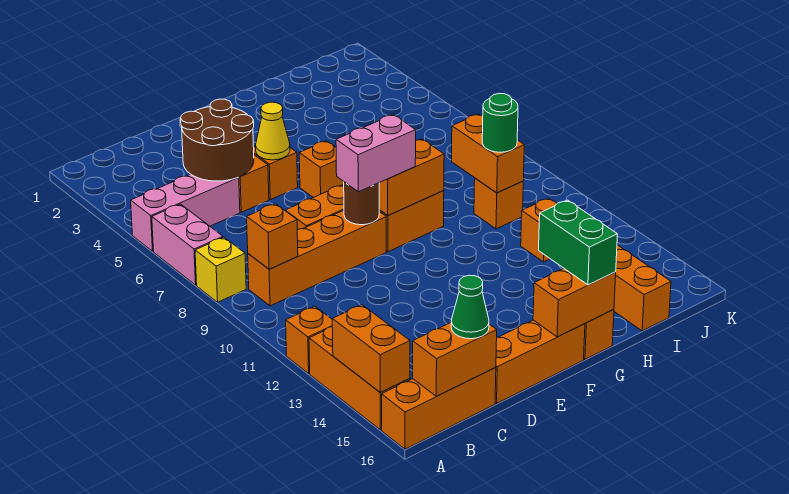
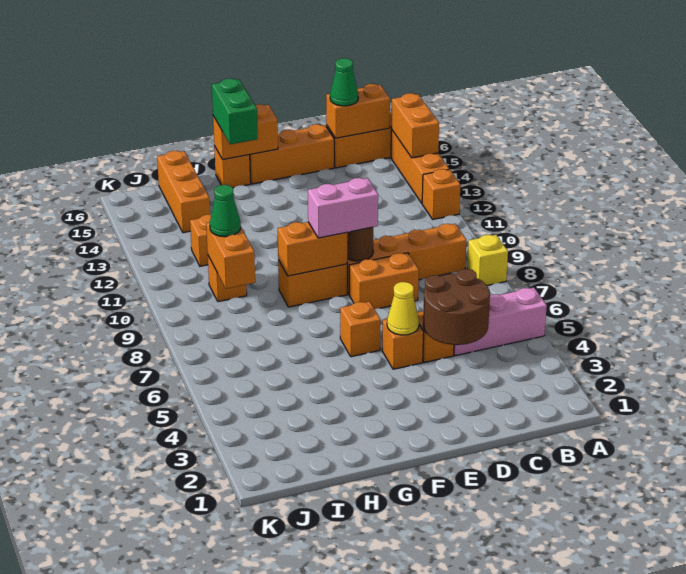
pink 1x2 brick [152,204,223,285] -> none
orange 1x1 brick [247,204,298,269] -> none
green 1x1 round brick [482,94,518,152] -> green 1x1 cone [210,185,241,237]

